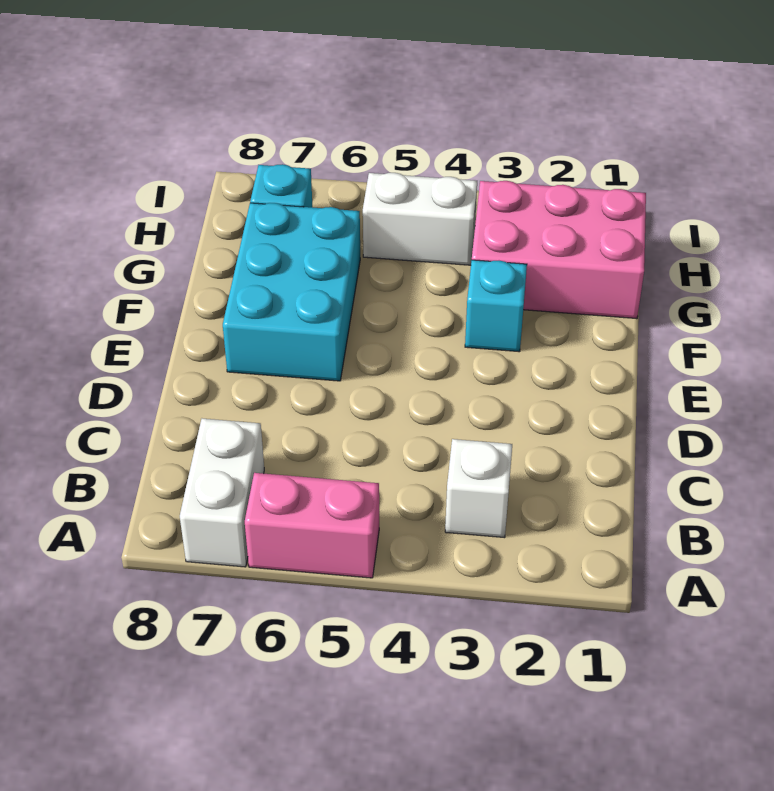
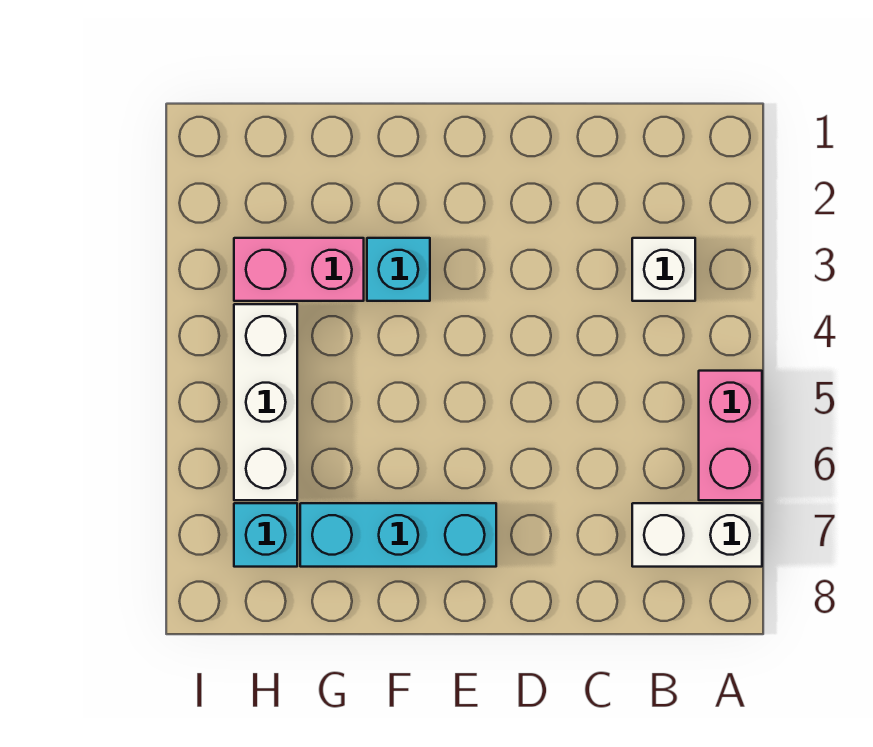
cyan 2x3 brick [223,203,360,381] -> cyan 1x3 brick [300,503,496,567]
pink 2x3 brick [472,181,646,319] -> pink 1x2 brick [234,238,364,301]
white 1x2 brick [363,173,477,265] -> white 1x3 brick [234,304,297,500]

